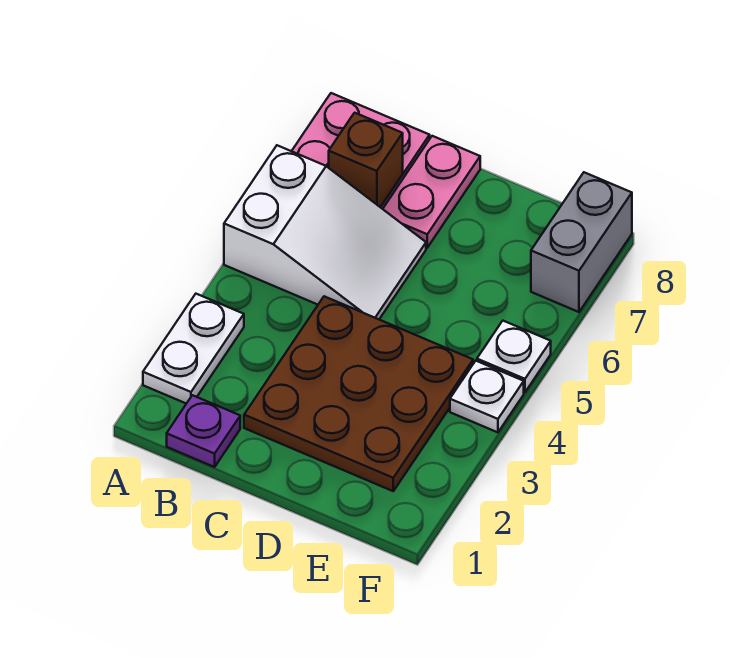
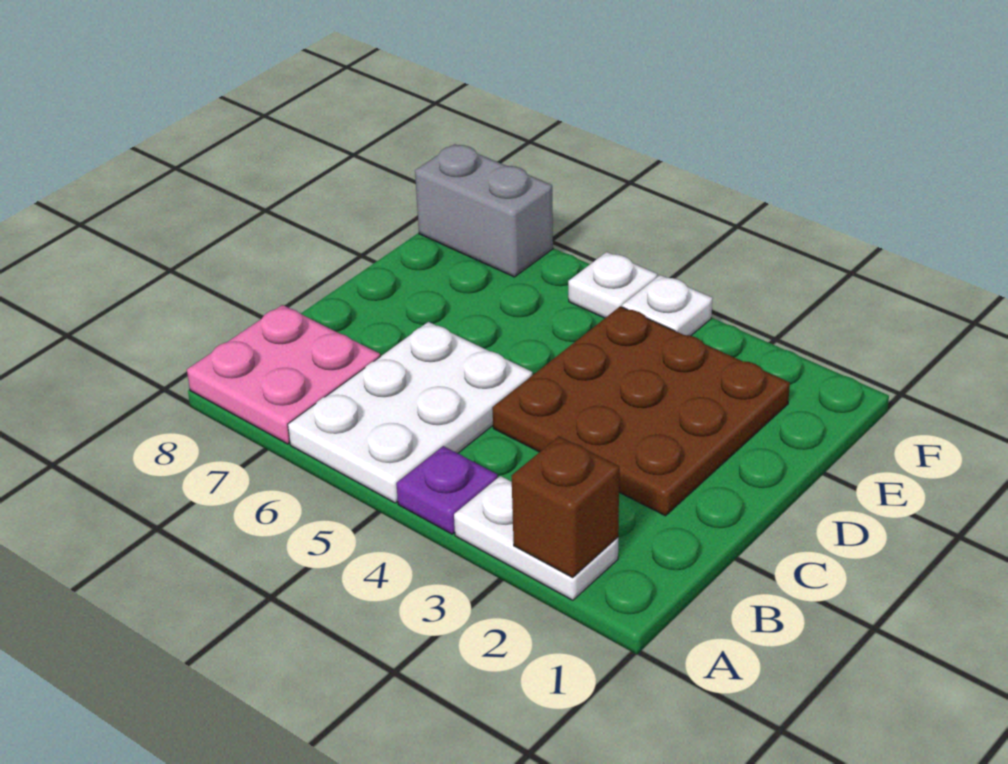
white 2x3 slope [224,145,426,319] -> white 2x3 plate [288,322,533,503]
purple 1x1 plate [167,395,240,467] -> purple 1x1 plate moved to [396,446,498,534]
brown 1x1 brick [329,113,403,207] -> brown 1x1 brick moved to [512,436,619,577]
pink 1x2 plate [383,136,480,248] -> none

